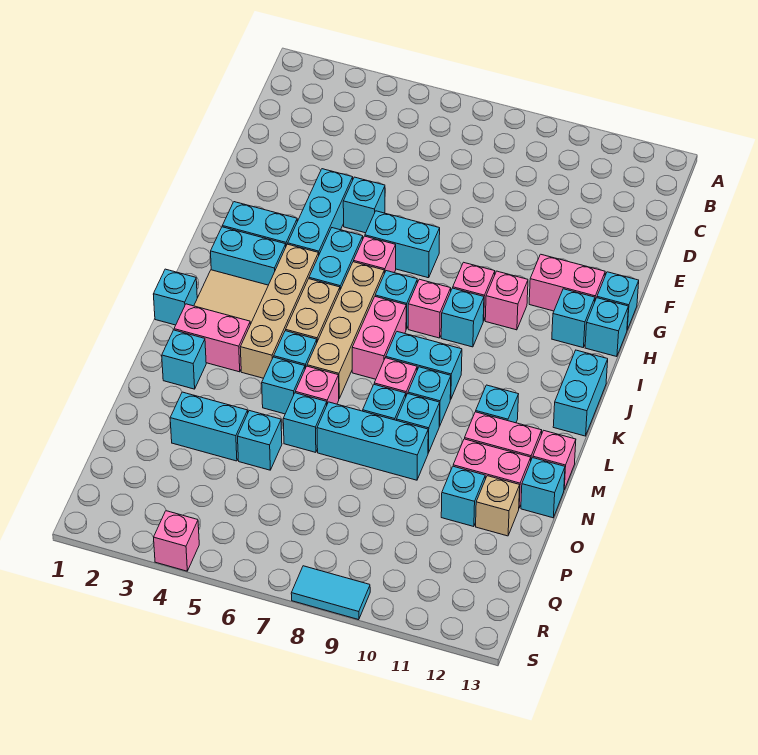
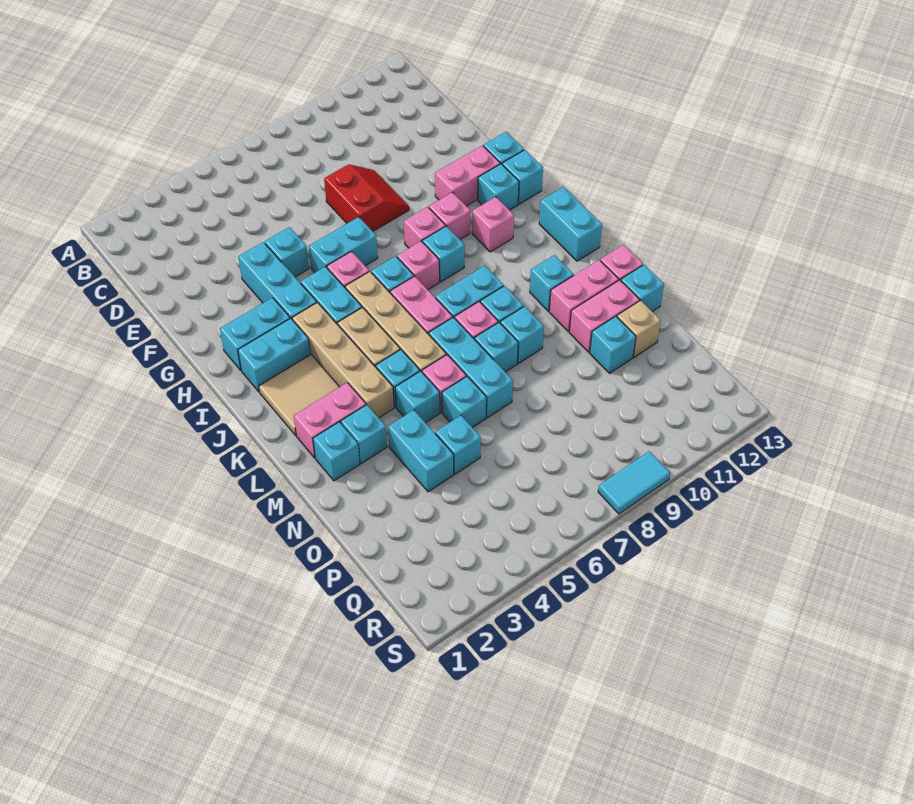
none -> red 2x2 slope [324,164,409,231]
cyan 1x1 brick [153,269,197,325] -> cyan 1x1 brick moved to [341,405,387,463]
cyan 1x3 brick [317,402,428,480] -> cyan 1x3 brick turned to [429,317,513,418]
cyan 1x2 brick [170,392,248,461] -> cyan 1x2 brick turned to [388,410,454,492]
pink 1x1 brick [154,511,199,571] -> pink 1x1 brick moved to [472,197,514,252]

